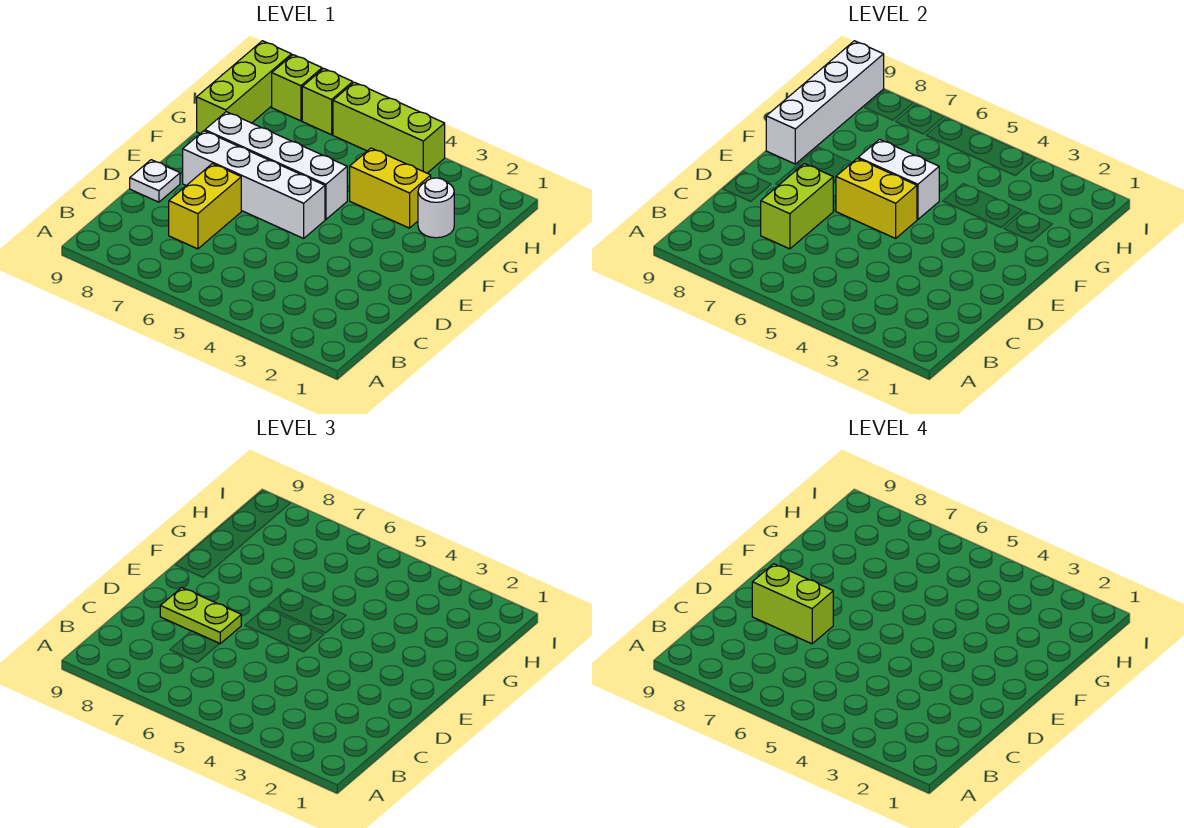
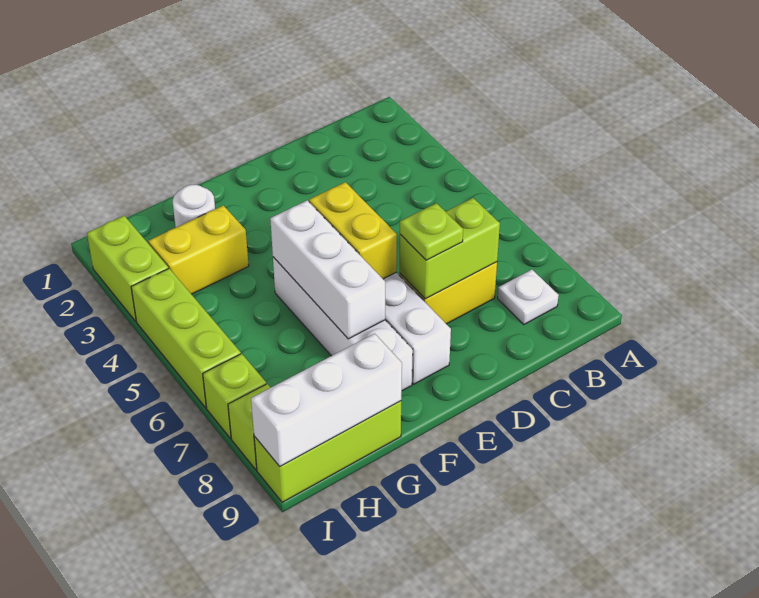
lime 1x2 plate [160,587,241,644] -> lime 1x1 plate [400,203,463,260]
lime 1x2 brick [752,564,833,644] -> lime 1x2 brick moved to [87,216,168,321]
white 1x1 plate [130,160,180,202] -> white 1x1 plate moved to [498,270,559,324]
white 1x2 brick [858,139,939,219] -> white 1x3 brick [270,200,385,339]
white 1x4 brick [766,41,884,164] -> white 1x3 brick [251,334,402,466]
yellow 1x2 brick [350,148,431,228] -> yellow 1x2 brick turned to [148,205,249,294]

